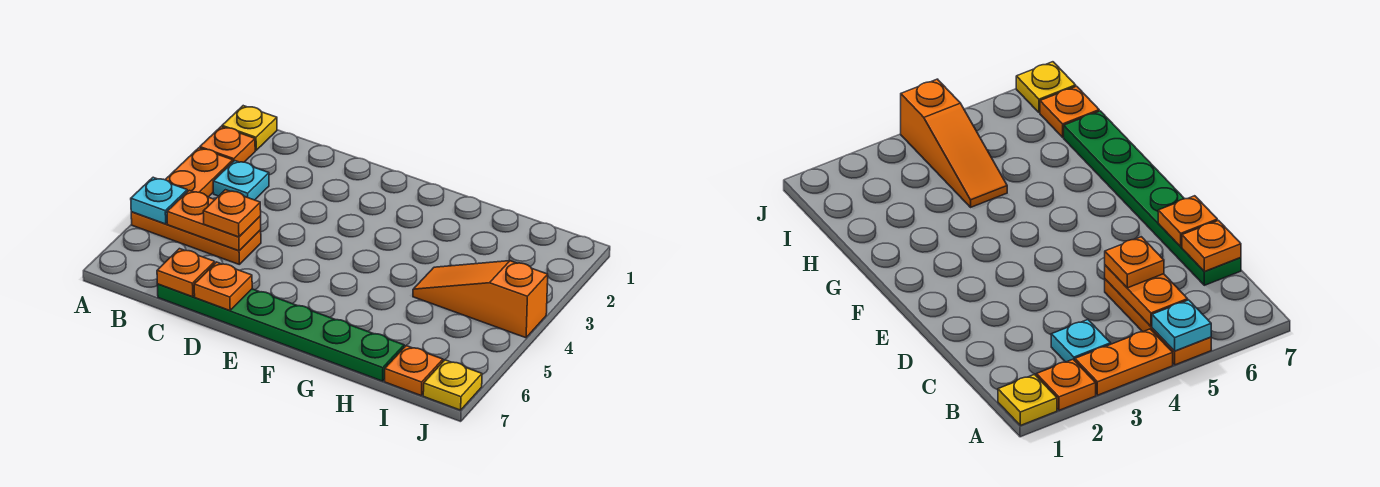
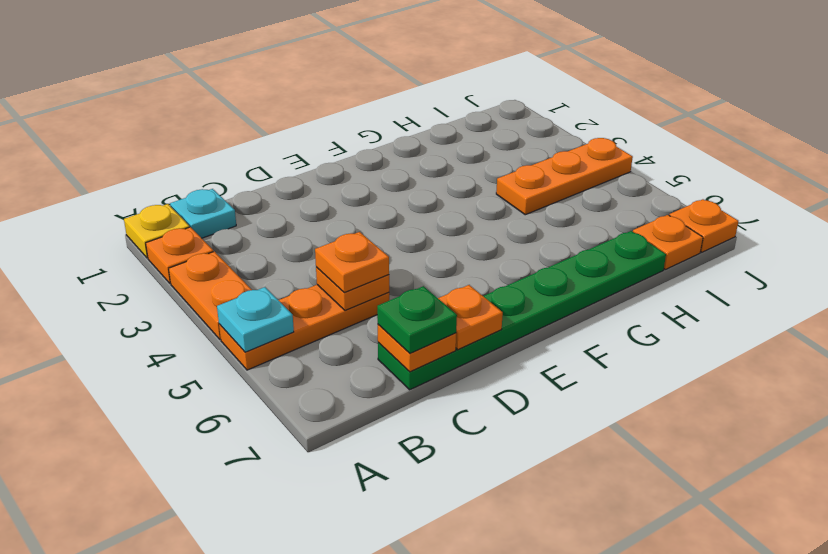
cyan 1x1 plate [213,161,269,200] -> cyan 1x1 plate moved to [170,189,236,238]
orange 1x2 plate [167,190,261,251] -> orange 1x1 plate [316,267,389,310]
none -> green 1x1 plate [377,286,457,353]
orange 1x3 slope [413,261,548,338] -> orange 1x3 plate [496,138,633,215]
yellow 1x1 plate [423,360,482,410] -> orange 1x1 plate [669,199,738,252]

